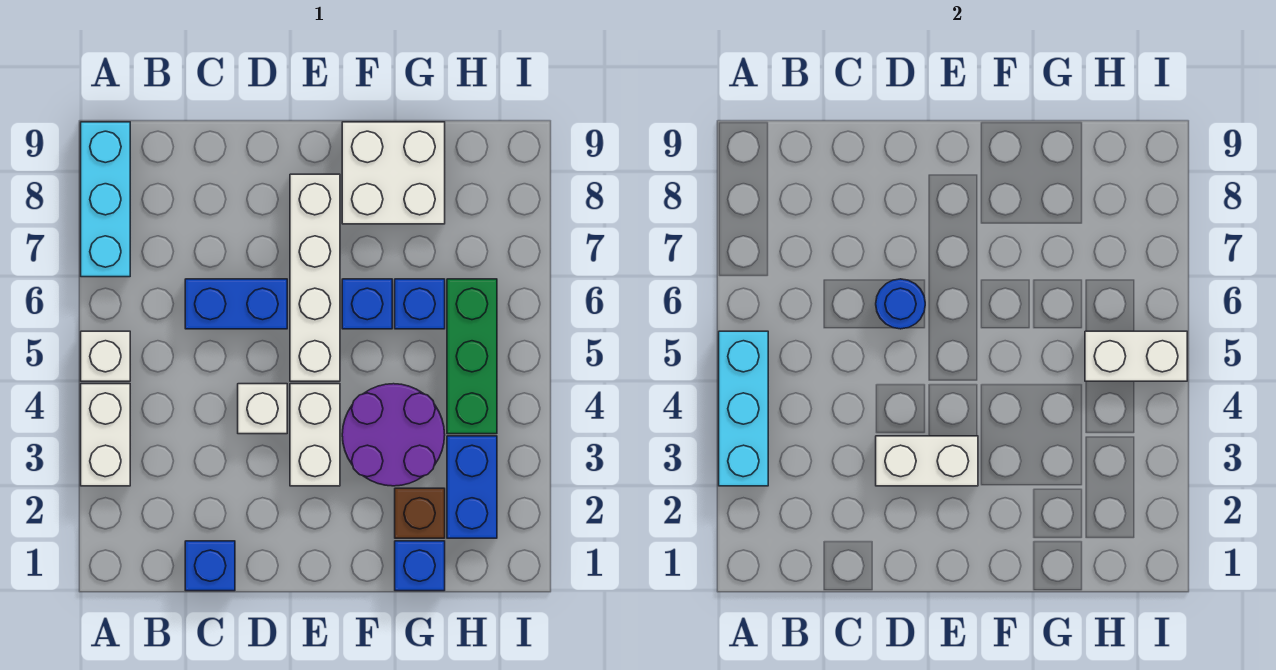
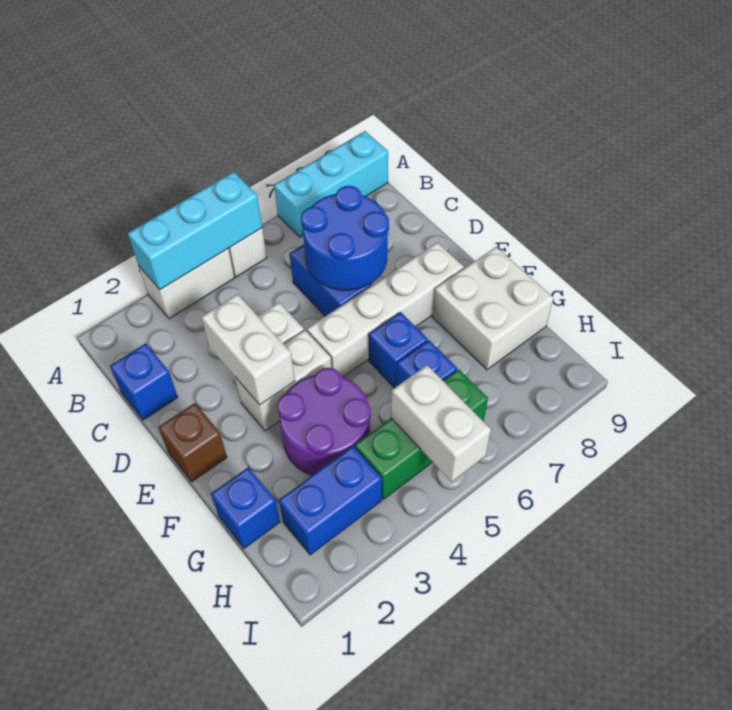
blue 1x1 round brick [876,279,925,329] -> blue 2x2 round brick [301,186,389,290]
brown 1x1 brick [395,488,445,538] -> brown 1x1 brick moved to [158,403,227,482]

